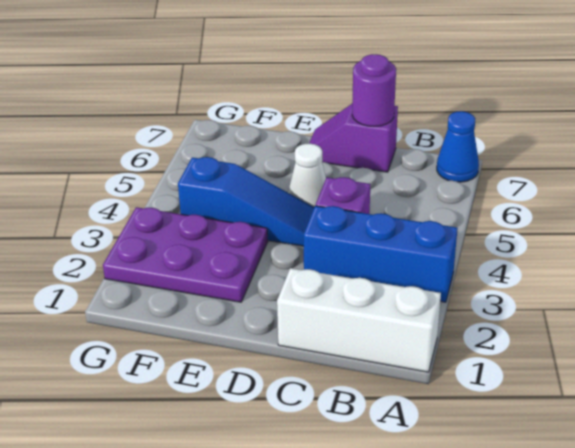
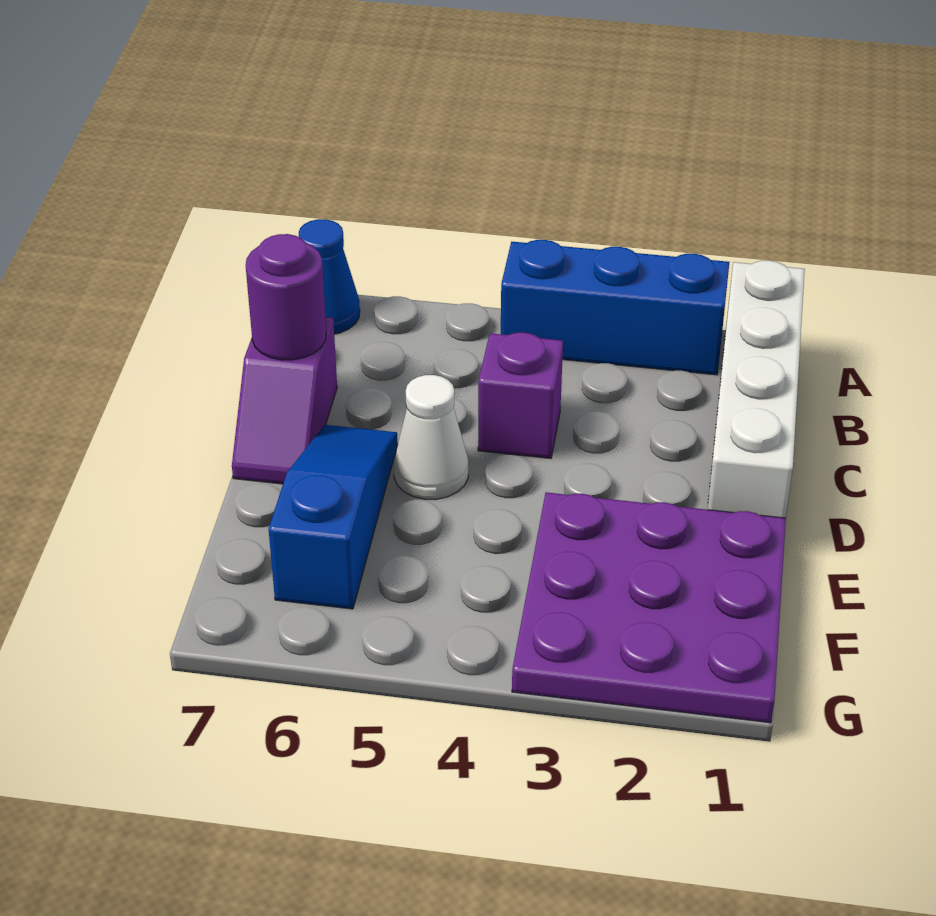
white 1x3 brick [277,268,441,372] -> white 1x4 brick [708,261,805,518]
blue 1x3 brick [304,206,458,302] -> blue 1x3 brick turned to [501,240,729,375]
blue 1x3 slope [178,157,314,246] -> blue 1x3 slope moved to [269,425,398,609]
purple 2x3 plate [103,207,268,302] -> purple 3x3 plate [512,492,786,723]

